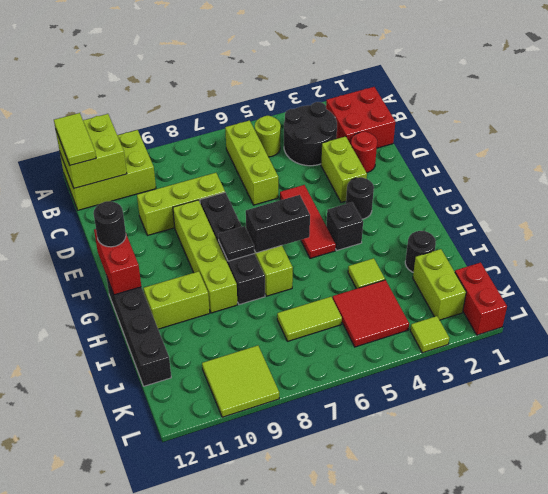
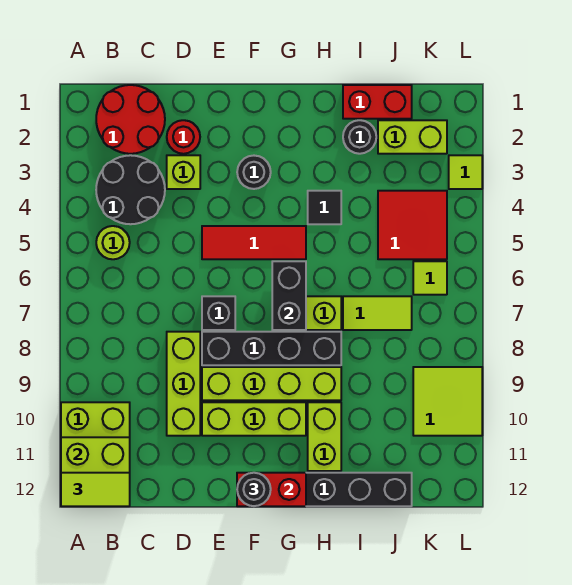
red 2x2 brick [326,87,395,148] -> red 2x2 round brick [96,85,165,154]
lime 1x3 brick [225,121,278,205] -> lime 1x3 brick moved to [202,402,306,436]
lime 1x2 brick [321,136,367,202] -> lime 1x1 brick [167,155,200,189]
black 1x1 brick [326,202,363,250] -> black 1x1 brick moved to [202,296,235,330]
black 1x1 tile [218,226,255,261] -> black 1x1 tile moved to [308,191,341,224]
lime 1x1 tile [348,258,385,289] -> lime 1x1 tile moved to [413,261,447,295]
lime 1x2 tile [277,297,342,341] -> lime 1x2 tile turned to [343,296,412,330]
red 1x2 brick [455,262,507,335] -> red 1x2 brick moved to [343,85,412,119]

